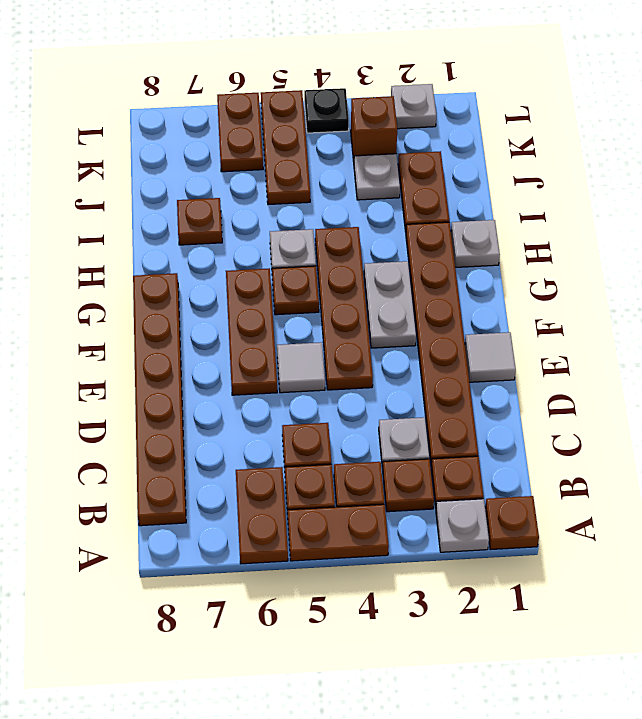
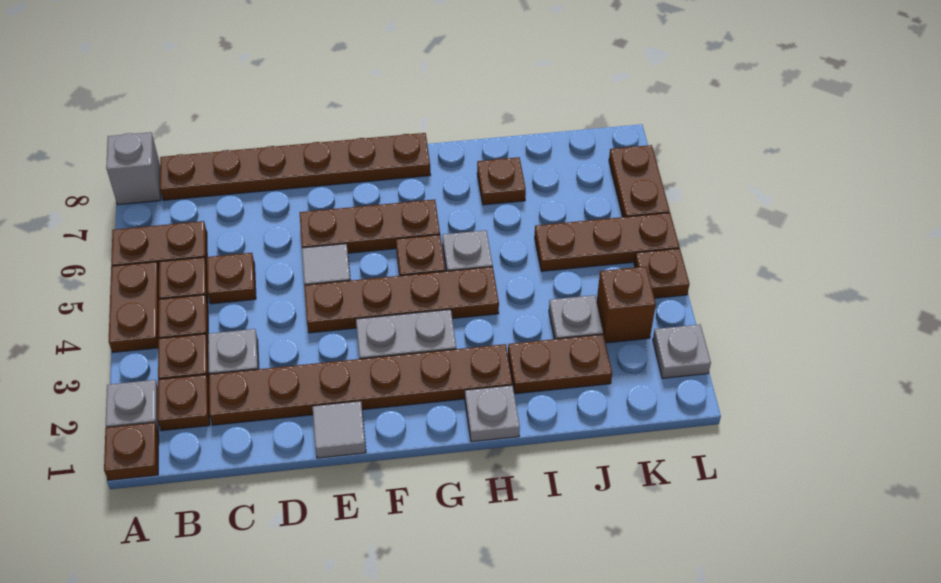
none -> grey 1x1 brick [106,132,161,205]
brown 1x2 plate [217,93,263,172] -> brown 1x2 plate turned to [609,145,670,217]
black 1x1 plate [304,88,349,133] -> brown 1x1 plate [634,248,689,298]

